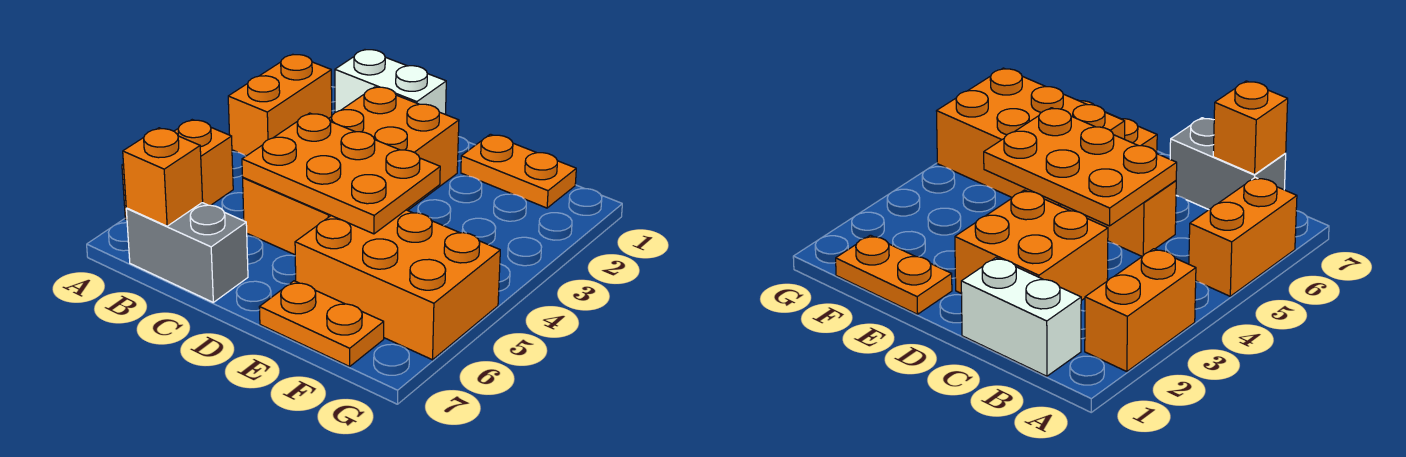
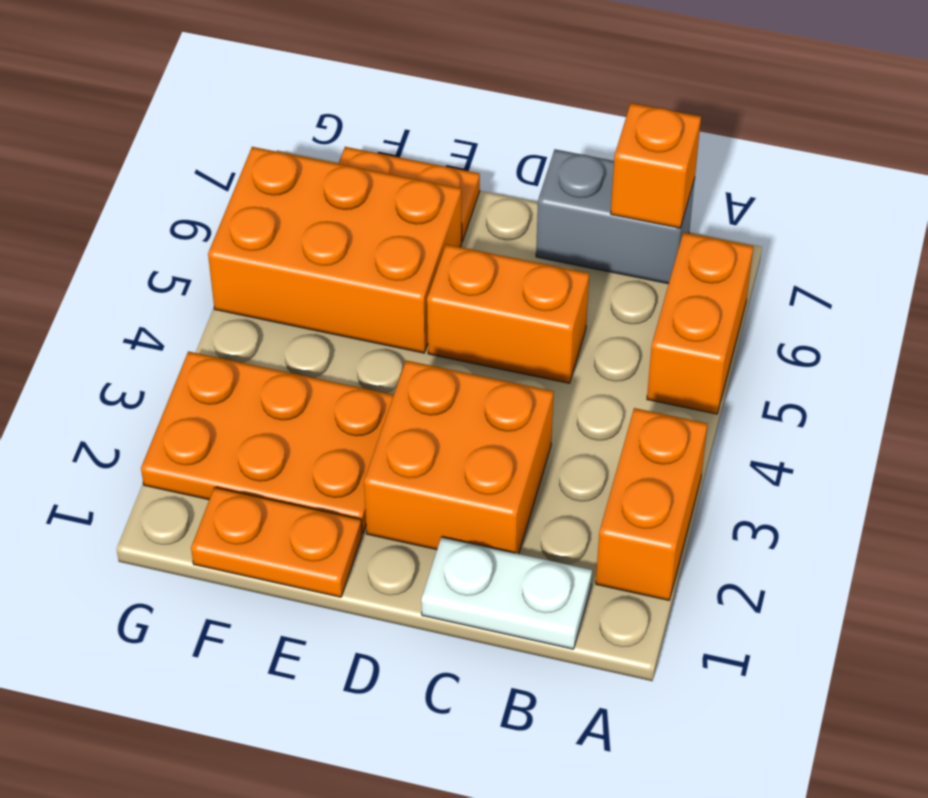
white 1x2 brick [335,50,446,114] -> white 1x2 plate [421,537,592,649]
orange 2x3 plate [242,113,440,234] -> orange 2x3 plate moved to [141,351,394,533]

